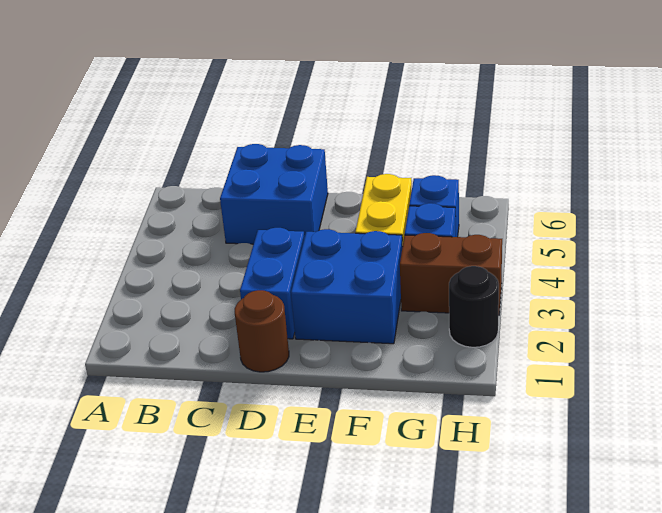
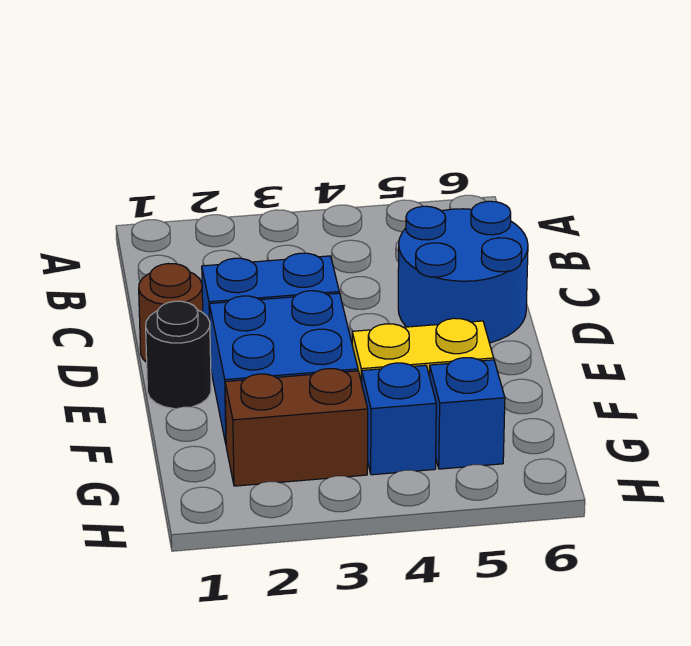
blue 2x2 brick [220,144,328,244] -> blue 2x2 round brick [398,201,528,343]
brown 1x2 brick [400,233,502,315] -> brown 1x2 brick turned to [225,369,368,486]
black 1x1 round brick [449,266,499,347] -> black 1x1 round brick moved to [146,301,211,409]

